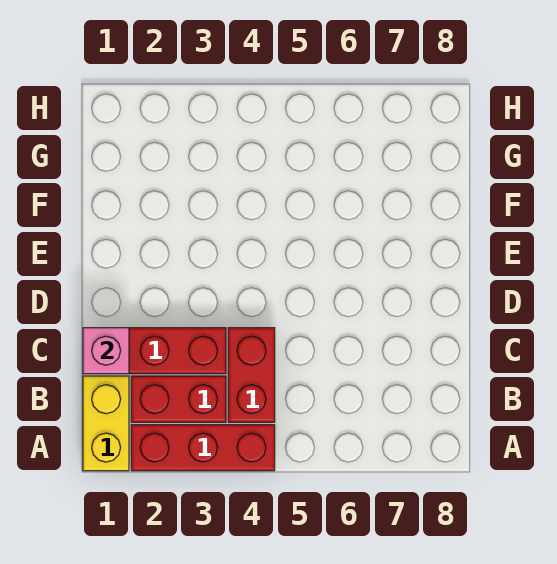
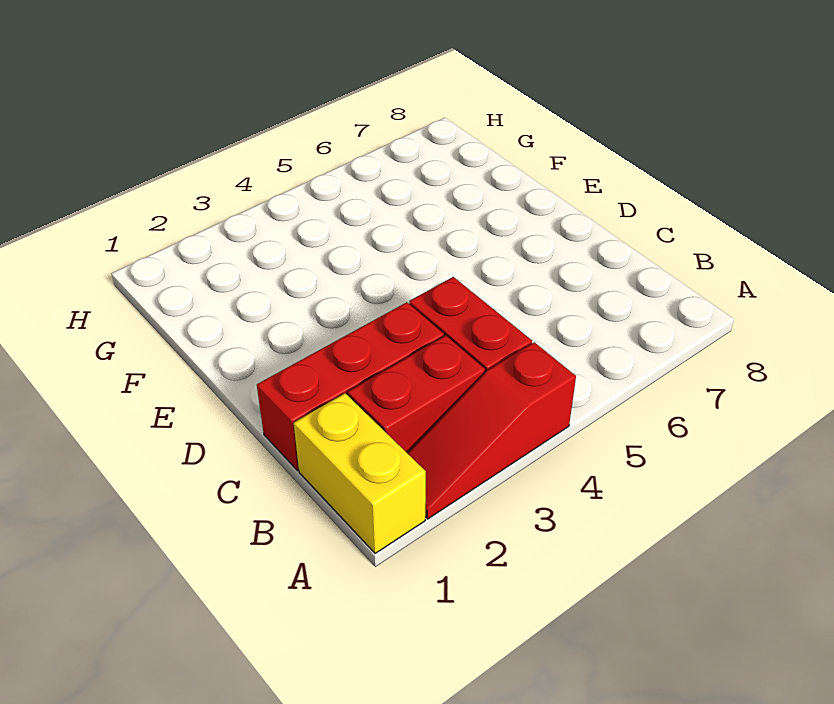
red 1x3 brick [131,425,275,471] -> red 1x3 slope [407,342,576,519]
pink 1x1 brick [83,328,129,374] -> none

